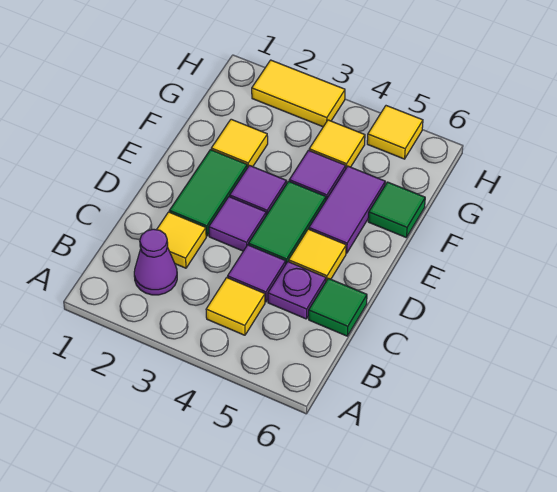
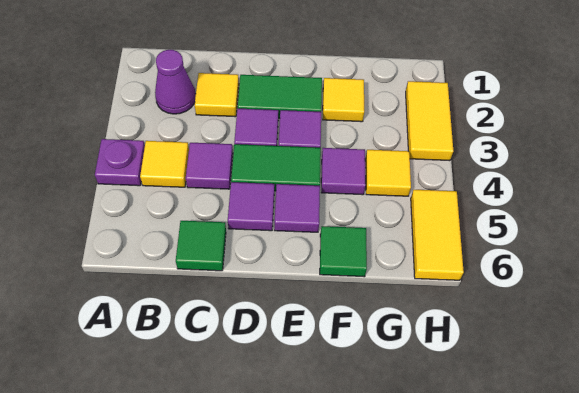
purple 1x1 plate [268,262,326,319] -> purple 1x1 plate moved to [95,139,145,186]
yellow 1x1 tile [289,229,346,281] -> purple 1x1 tile [228,182,274,231]
purple 1x2 tile [309,166,385,253] -> purple 1x1 tile [274,184,320,232]
yellow 1x1 tile [367,106,423,159] -> yellow 1x2 tile [411,190,464,280]

